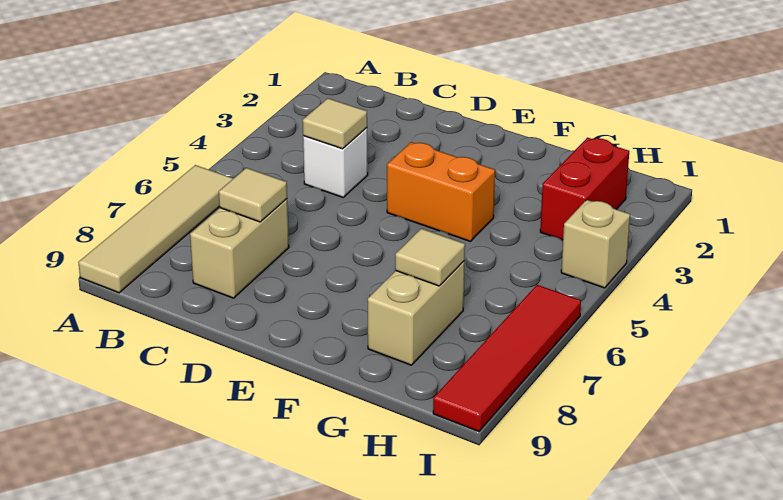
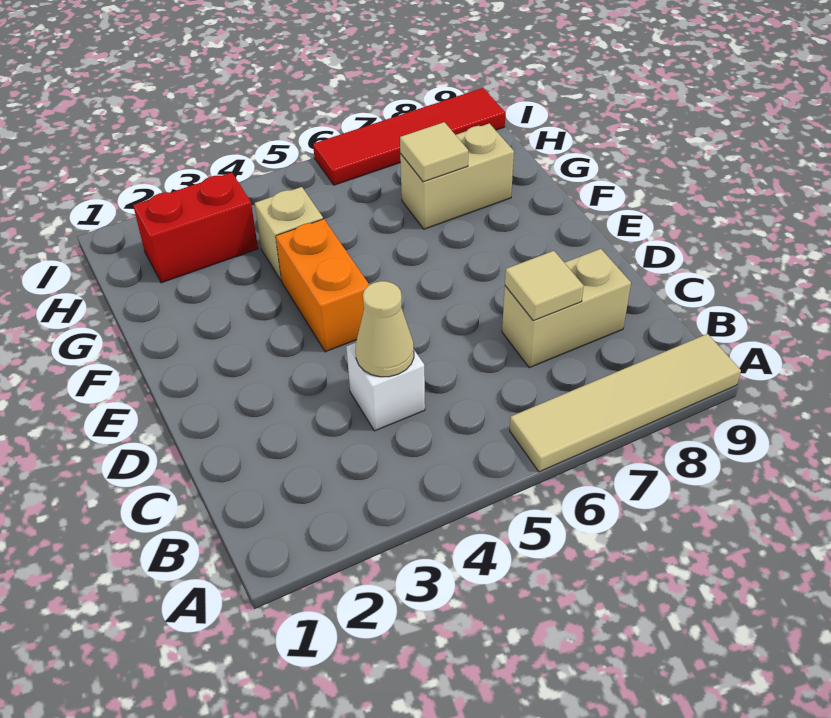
tan 1x1 tile [303,98,367,149] -> tan 1x1 cone [356,281,414,377]
tan 1x1 brick [561,200,630,288] -> tan 1x1 brick moved to [255,187,323,281]

